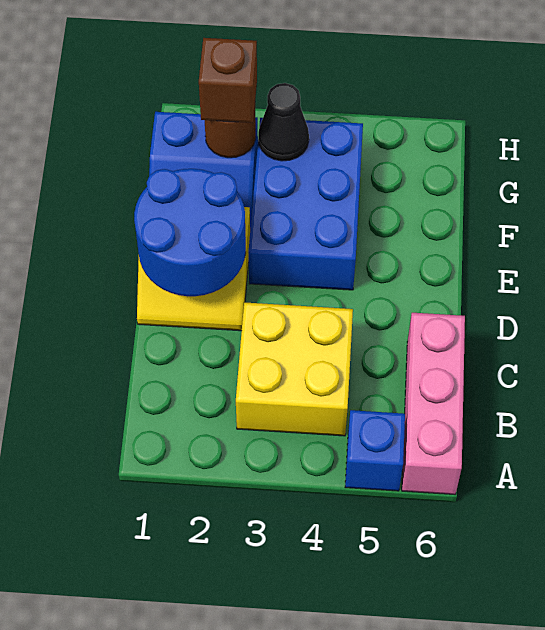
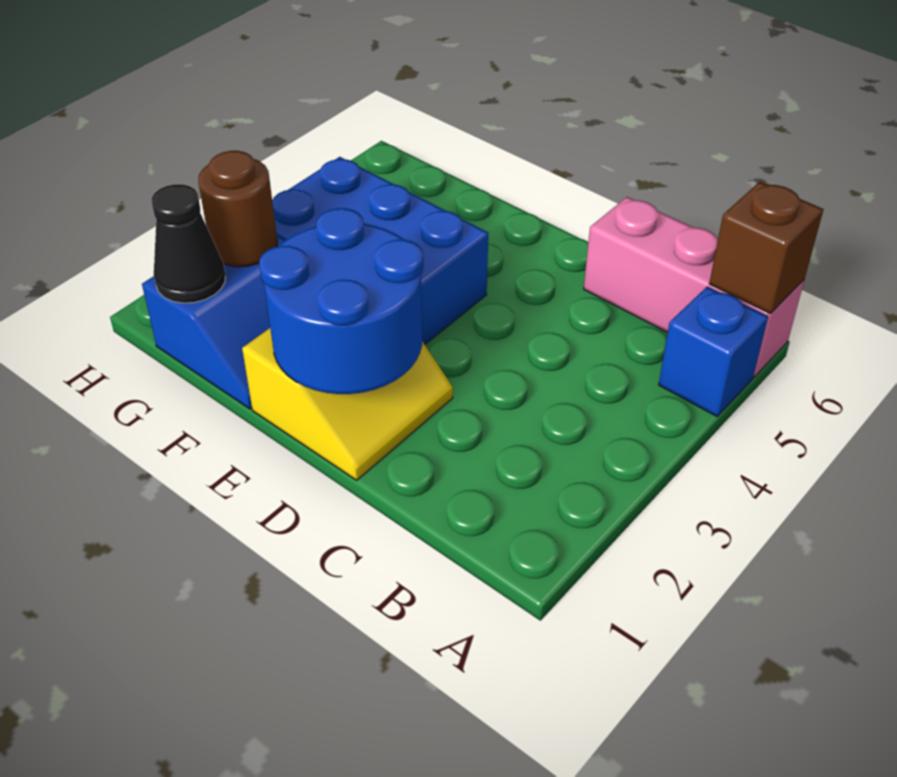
yellow 2x2 brick [236,302,353,436] -> none
brown 1x1 brick [199,38,257,123] -> brown 1x1 brick moved to [709,182,823,313]
black 1x1 cone [258,83,309,161] -> black 1x1 cone moved to [152,184,225,303]

